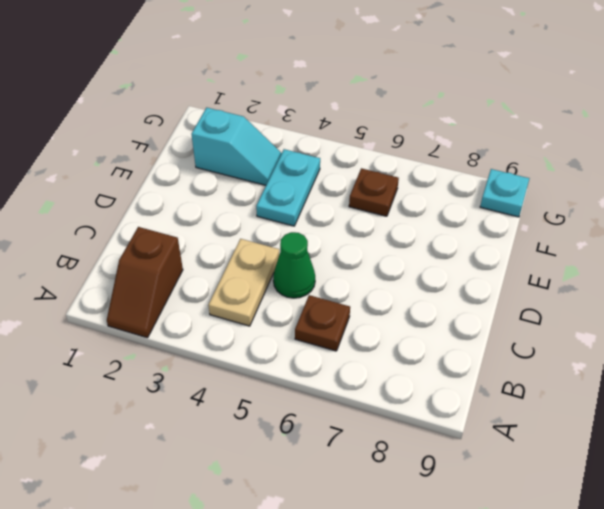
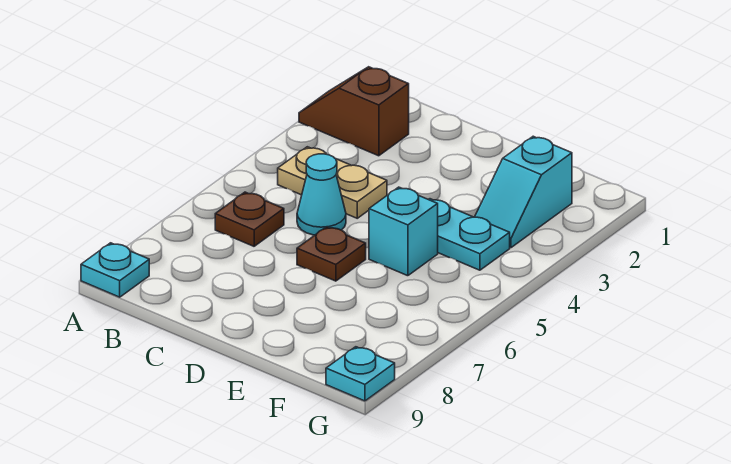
none -> cyan 1x1 plate [81,243,149,297]
green 1x1 cone [273,232,315,298] -> cyan 1x1 cone [297,154,346,235]
none -> cyan 1x1 brick [369,187,438,276]
brown 1x1 plate [349,168,399,216] -> brown 1x1 plate moved to [297,227,366,281]

